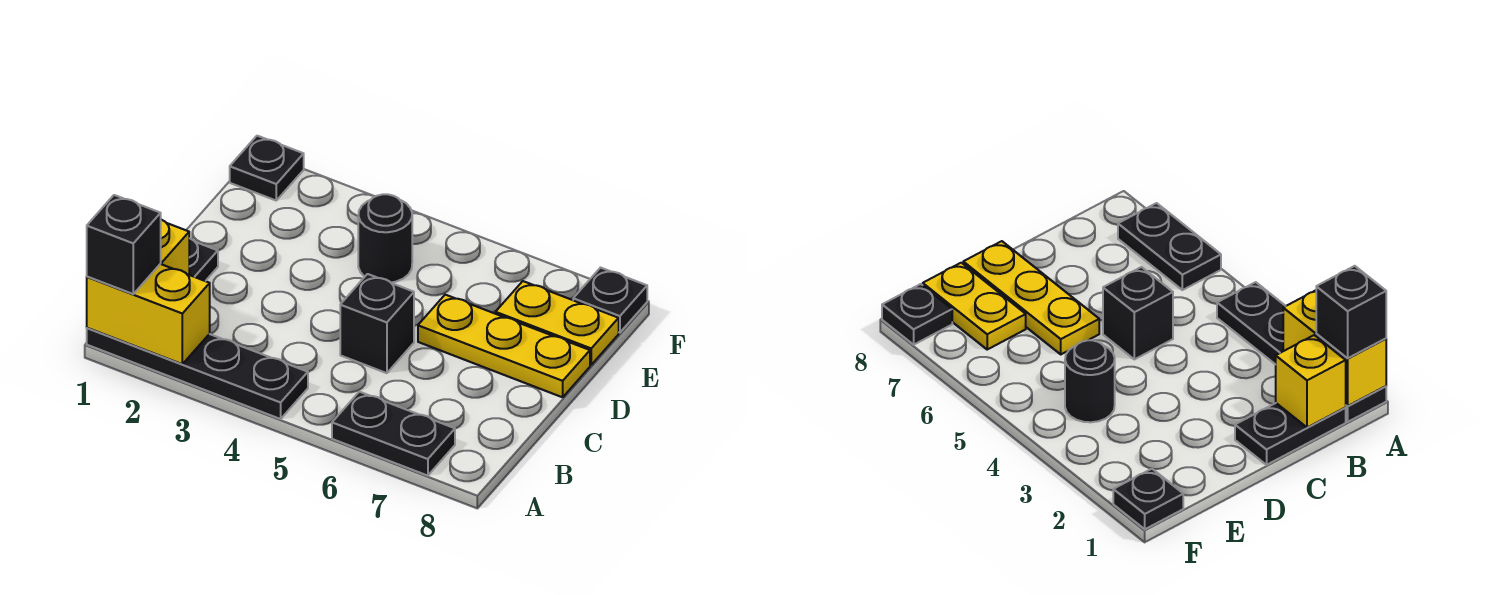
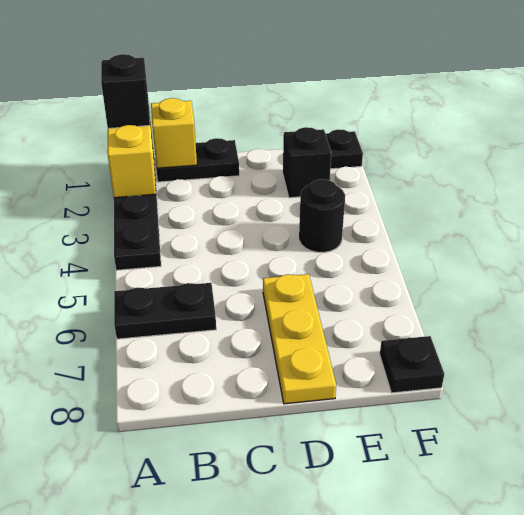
black 1x2 plate [332,392,455,476] -> black 1x2 plate turned to [114,283,216,339]
black 1x1 brick [340,274,414,373] -> black 1x1 brick moved to [283,127,332,198]
yellow 1x2 plate [496,281,619,365] -> none

